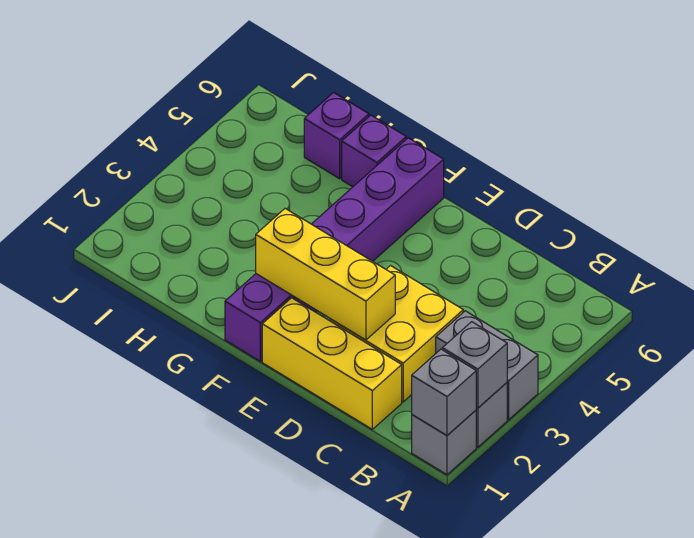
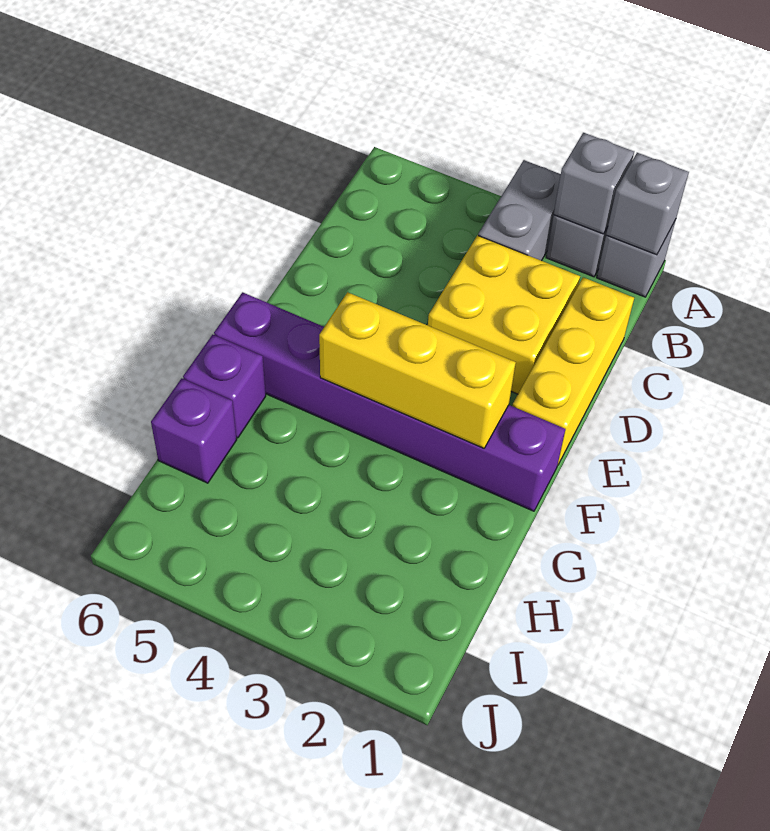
yellow 1x3 brick [256,209,395,340] -> yellow 1x3 brick turned to [319,292,516,448]

